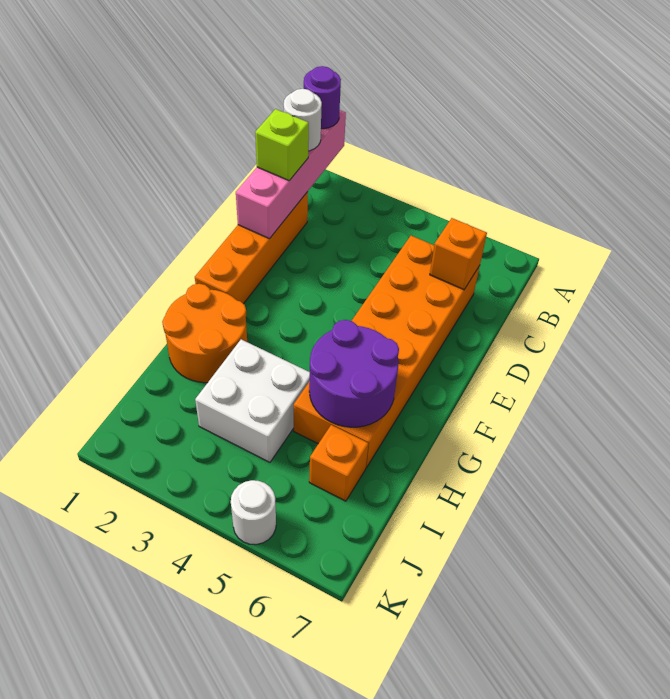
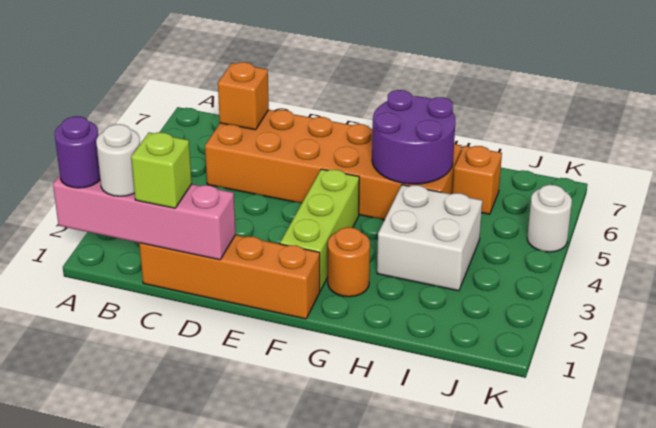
none -> lime 1x3 brick [280,169,359,291]
orange 2x2 round brick [162,284,247,383] -> orange 1x1 round brick [328,227,370,297]

